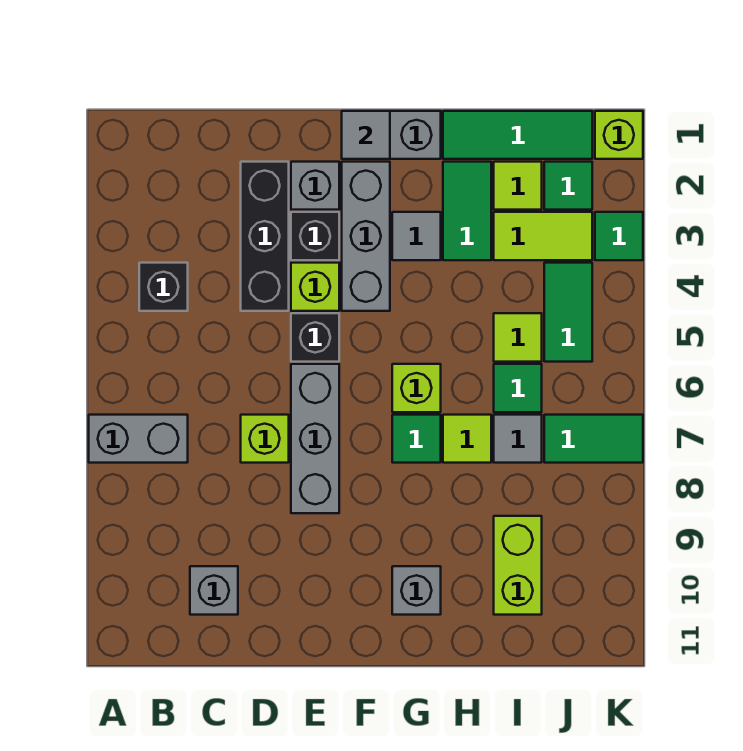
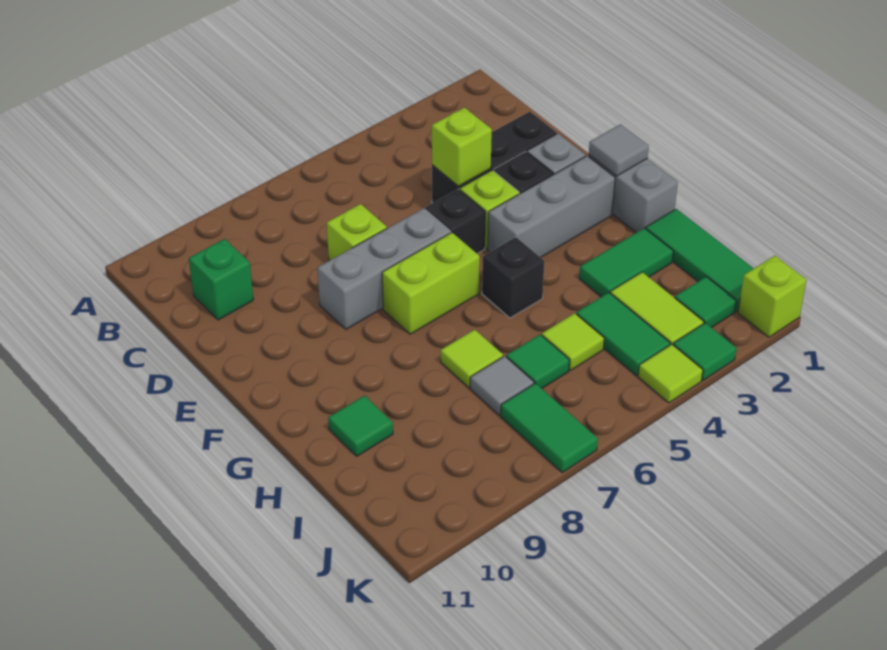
grey 1x2 brick [89,415,188,463] -> none
black 1x1 brick [139,263,188,311] -> black 1x1 brick moved to [482,237,544,318]
grey 1x1 brick [190,566,238,615] -> green 1x1 brick [189,239,253,320]
grey 1x1 tile [392,212,441,260] -> none
lime 1x1 brick [392,364,441,412] -> lime 1x1 brick moved to [432,108,492,186]
green 1x1 tile [392,415,441,463] -> green 1x1 tile moved to [328,396,393,456]
grey 1x1 brick [392,566,441,615] -> none
lime 1x1 tile [494,162,542,210] -> lime 1x1 tile moved to [638,344,703,403]
lime 1x2 brick [494,516,542,615] -> lime 1x2 brick moved to [382,233,480,334]
green 1x2 tile [544,263,592,362] -> green 1x2 tile turned to [576,292,670,375]

